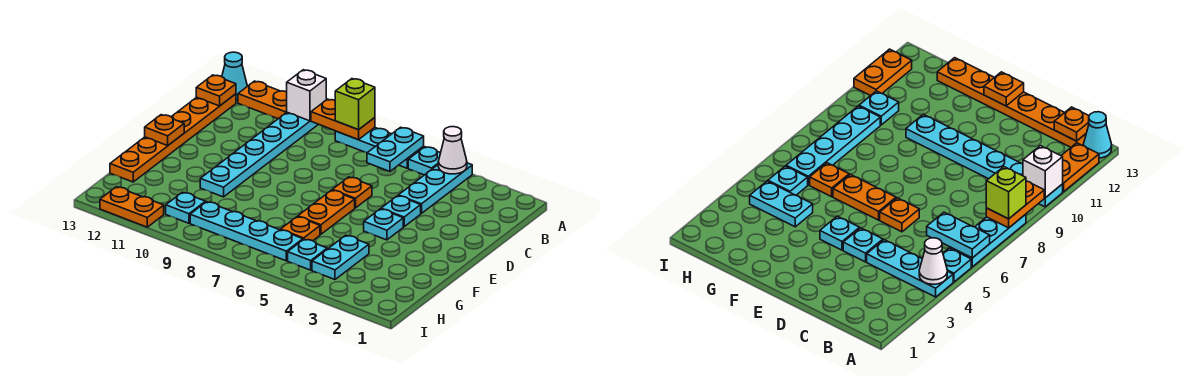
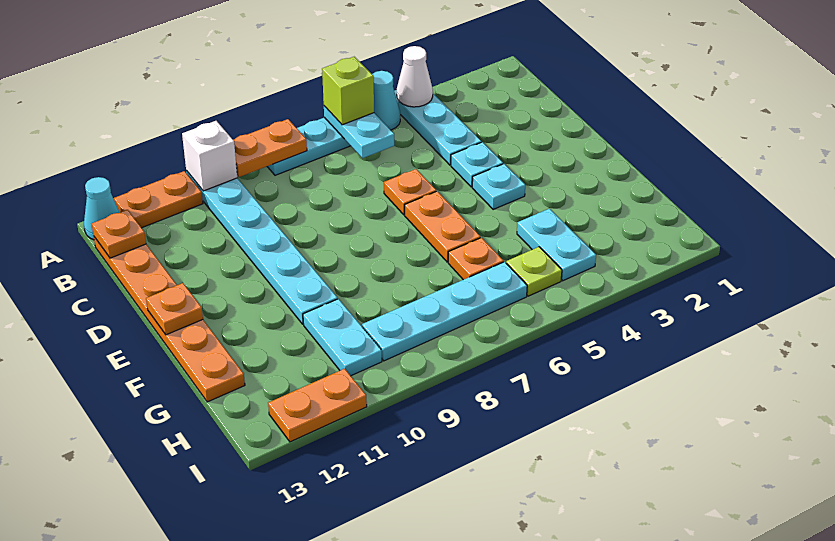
cyan 1x1 plate [408,147,440,175] -> cyan 1x1 cone [372,71,400,130]
lime 1x1 brick [335,79,375,130] -> lime 1x1 brick moved to [322,57,374,125]
cyan 1x1 plate [288,239,327,270] -> lime 1x1 plate [506,247,562,296]
cyan 1x1 plate [166,192,205,223] -> cyan 1x2 plate [303,299,382,376]

